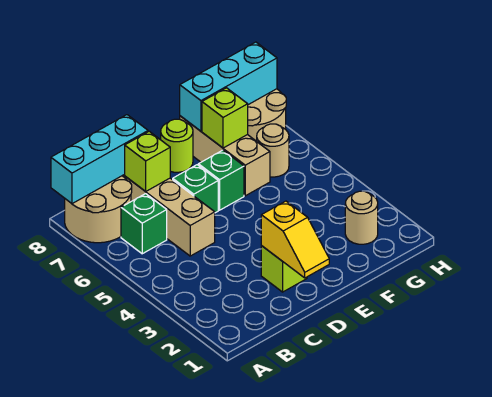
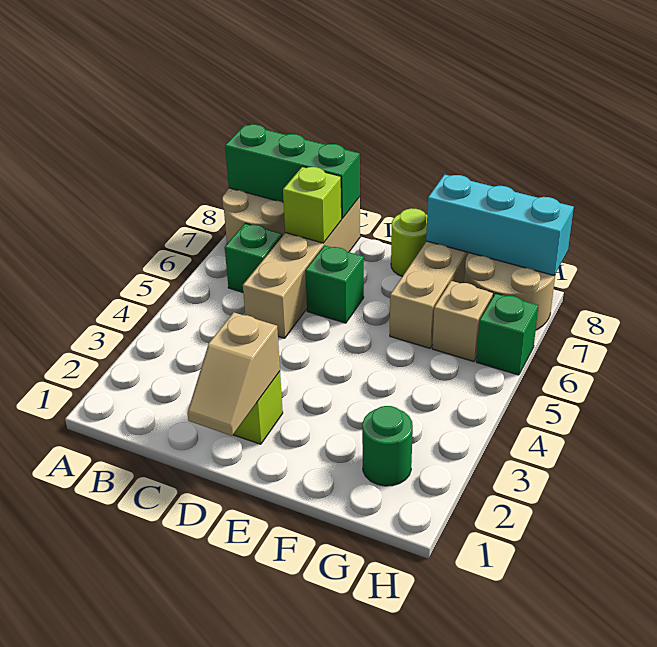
cyan 1x3 brick [51,115,148,204] -> green 1x3 brick [225,124,360,218]
yellow 1x2 slope [261,201,329,278] -> tan 1x2 slope [187,312,280,436]
green 1x1 brick [198,150,244,210] -> green 1x1 brick moved to [476,293,539,375]
lime 1x1 brick [202,88,248,148] -> none
tan 1x1 round brick [345,191,378,244] -> green 1x1 round brick [362,406,413,486]
tan 1x1 round brick [257,124,289,177] -> tan 1x1 brick [432,281,493,362]

